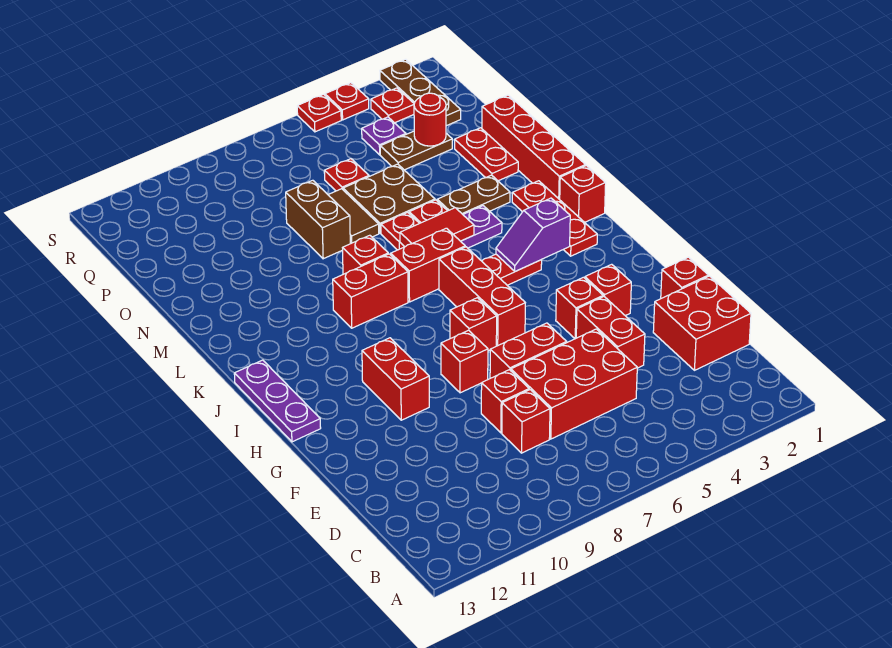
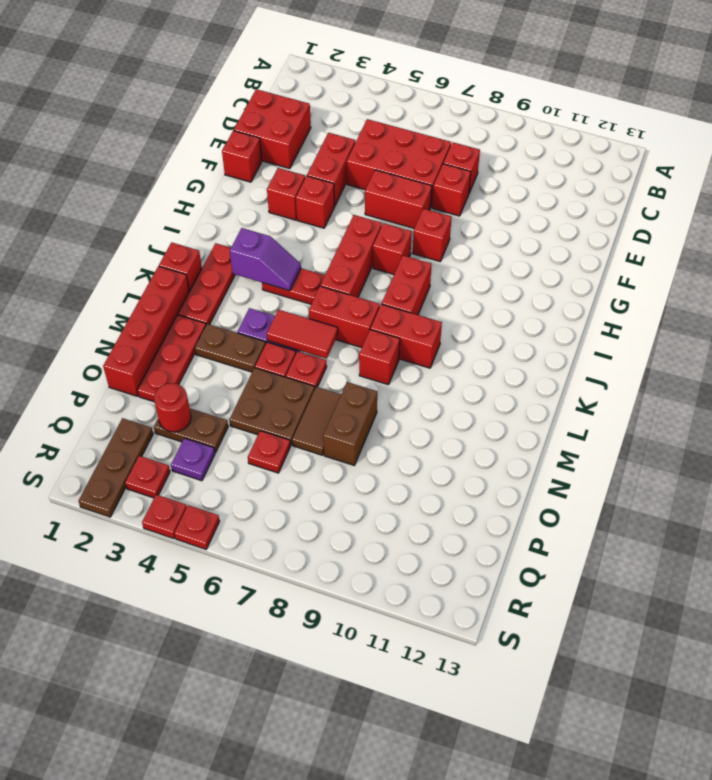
red 1x2 brick [362,338,429,420] -> red 1x2 brick moved to [382,256,432,315]
purple 1x3 plate [234,360,321,442] -> none
red 1x2 plate [455,128,518,181] -> red 1x3 plate [137,315,206,402]

